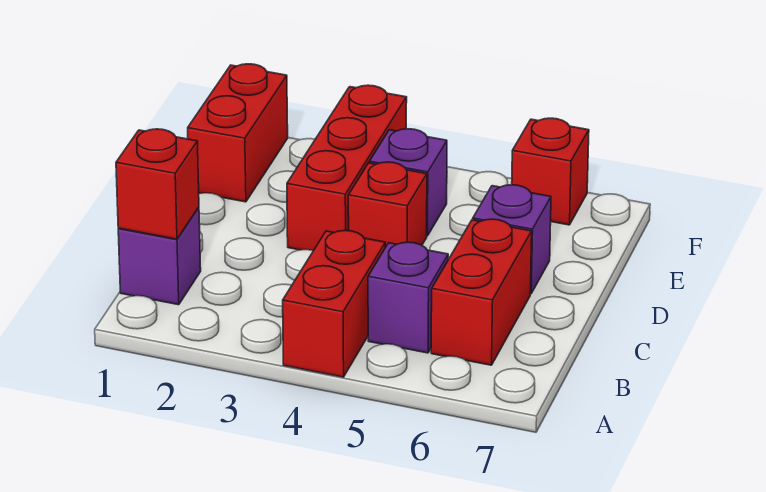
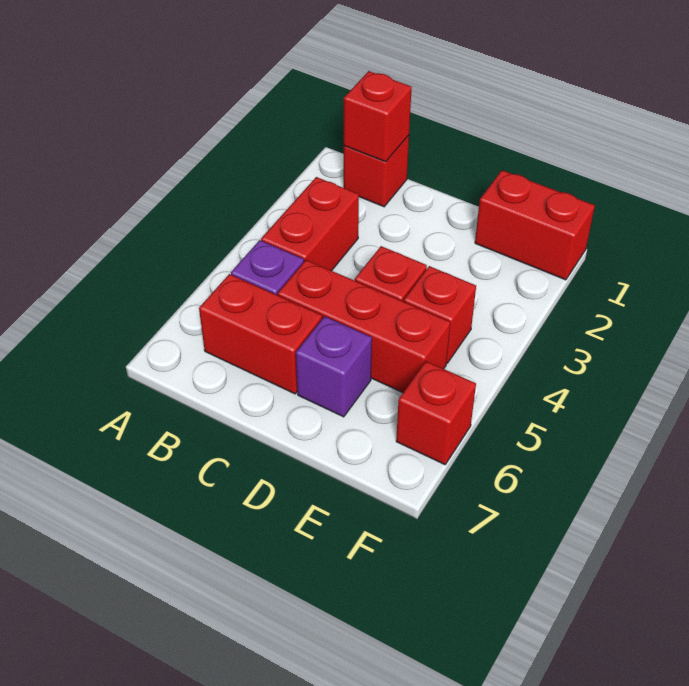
red 1x2 brick [283,230,385,377] -> red 1x2 brick turned to [261,177,359,271]
purple 1x1 brick [118,207,201,305] -> red 1x1 brick [344,135,409,207]
red 1x3 brick [287,85,407,251] -> red 1x3 brick moved to [278,260,450,392]
purple 1x1 brick [369,129,447,236] -> red 1x1 brick [404,266,476,363]

